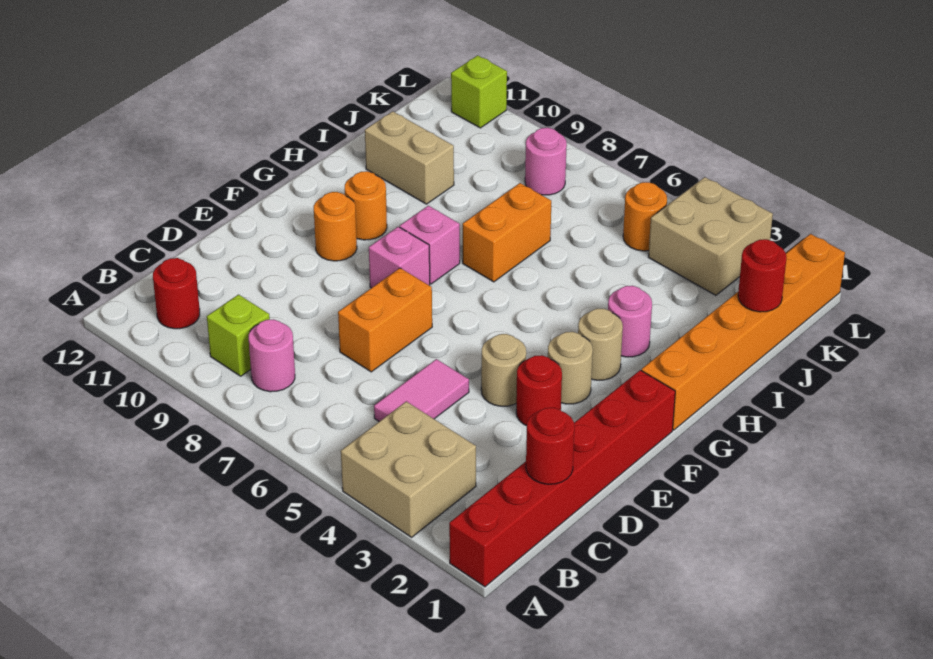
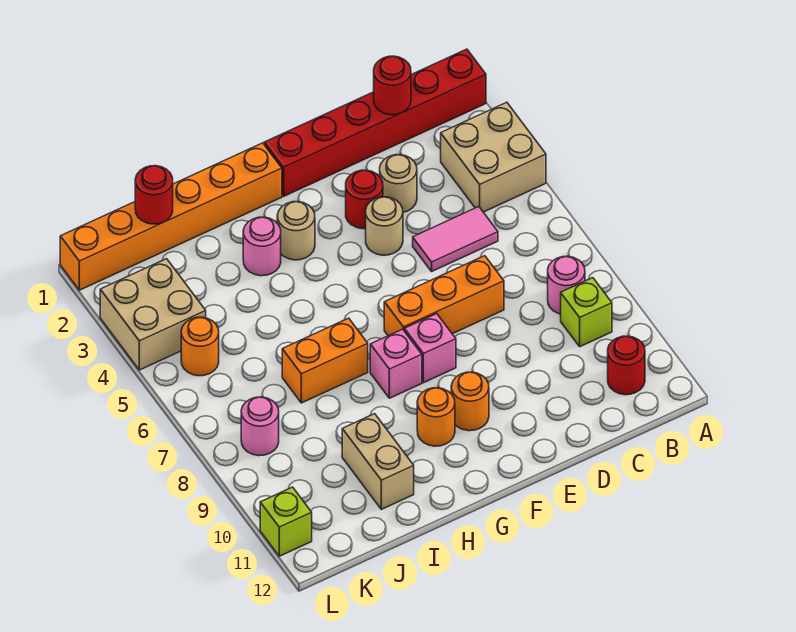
orange 1x2 brick [338,268,432,372] -> orange 1x3 brick [384,256,504,336]
tan 1x1 round brick [548,332,593,404] -> tan 1x1 round brick moved to [380,155,417,212]

